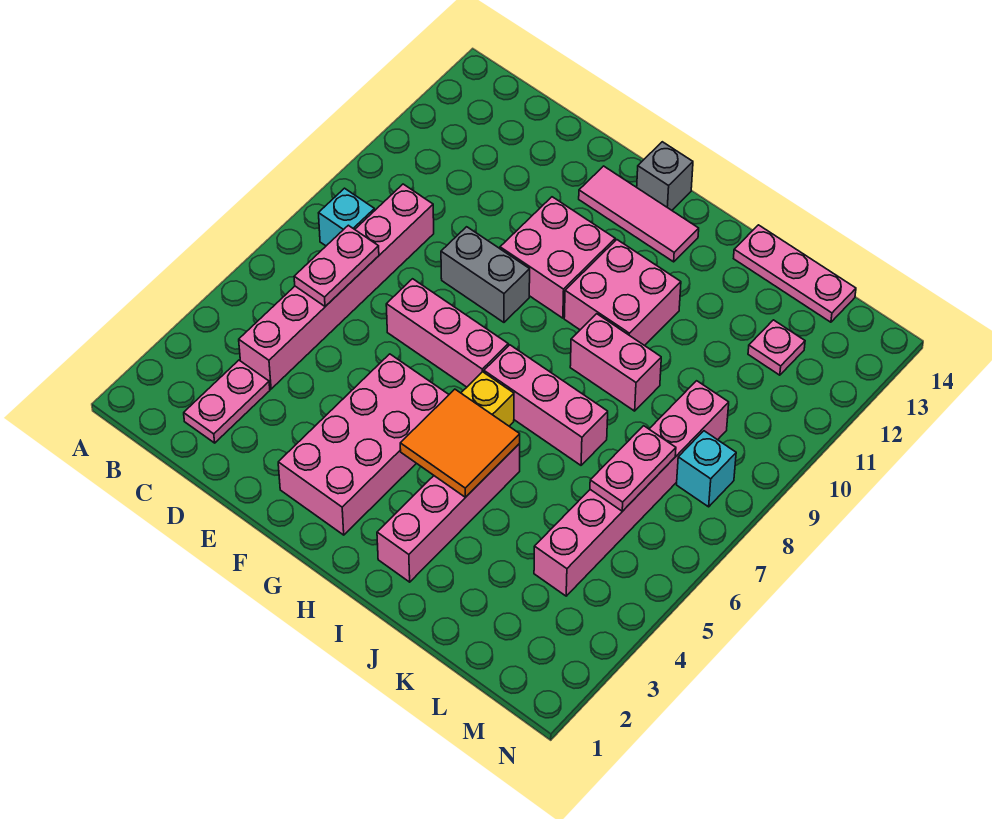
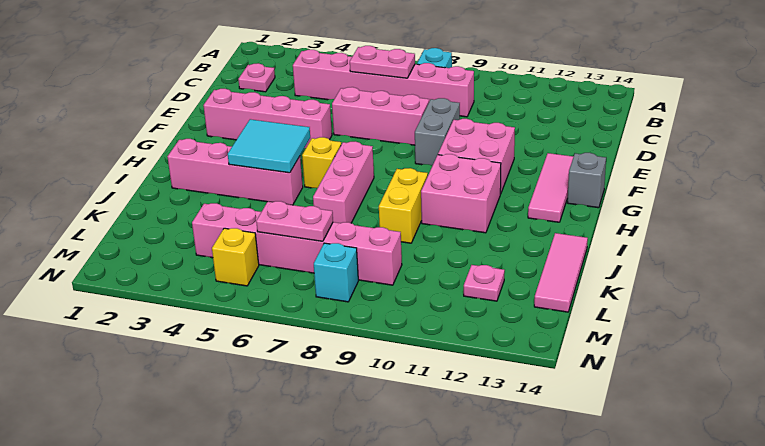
pink 1x2 plate [184,360,270,443] -> pink 1x1 plate [238,63,275,92]
pink 1x3 brick [386,279,508,387] -> pink 1x3 brick turned to [332,87,429,145]
pink 2x4 brick [278,354,449,535] -> pink 1x4 brick [203,89,332,148]
orange 2x2 tile [400,389,520,498] -> cyan 2x2 tile [228,119,310,173]
pink 1x2 brick [570,314,661,411] -> yellow 1x2 brick [379,168,428,243]
pink 1x3 plate [734,225,856,322] -> pink 1x3 tile [534,233,588,312]
none -> yellow 1x1 brick [212,228,259,286]

